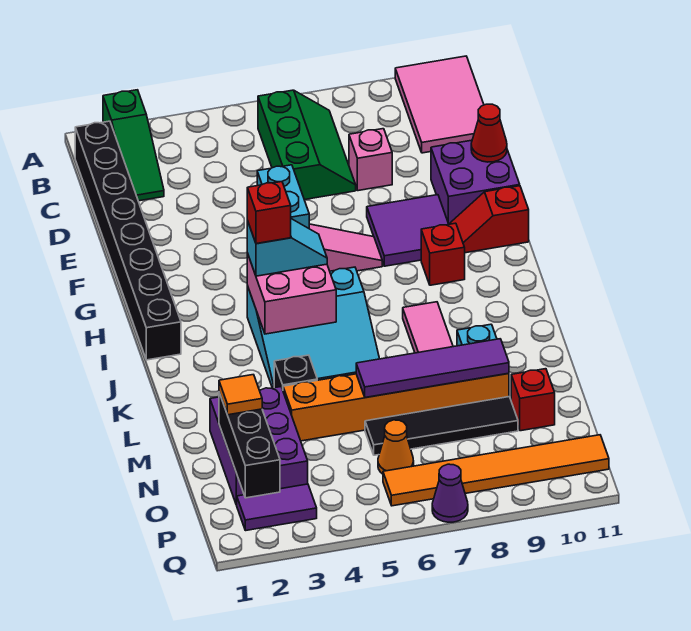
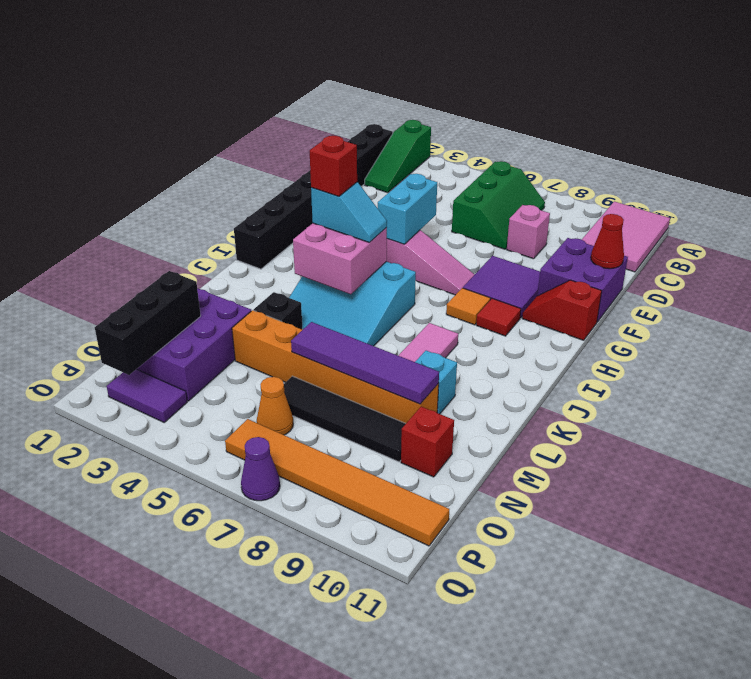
red 1x1 brick [421,223,465,285] -> red 1x1 tile [476,299,521,336]
orange 1x1 tile [219,375,262,415] -> orange 1x1 tile moved to [446,288,490,325]

